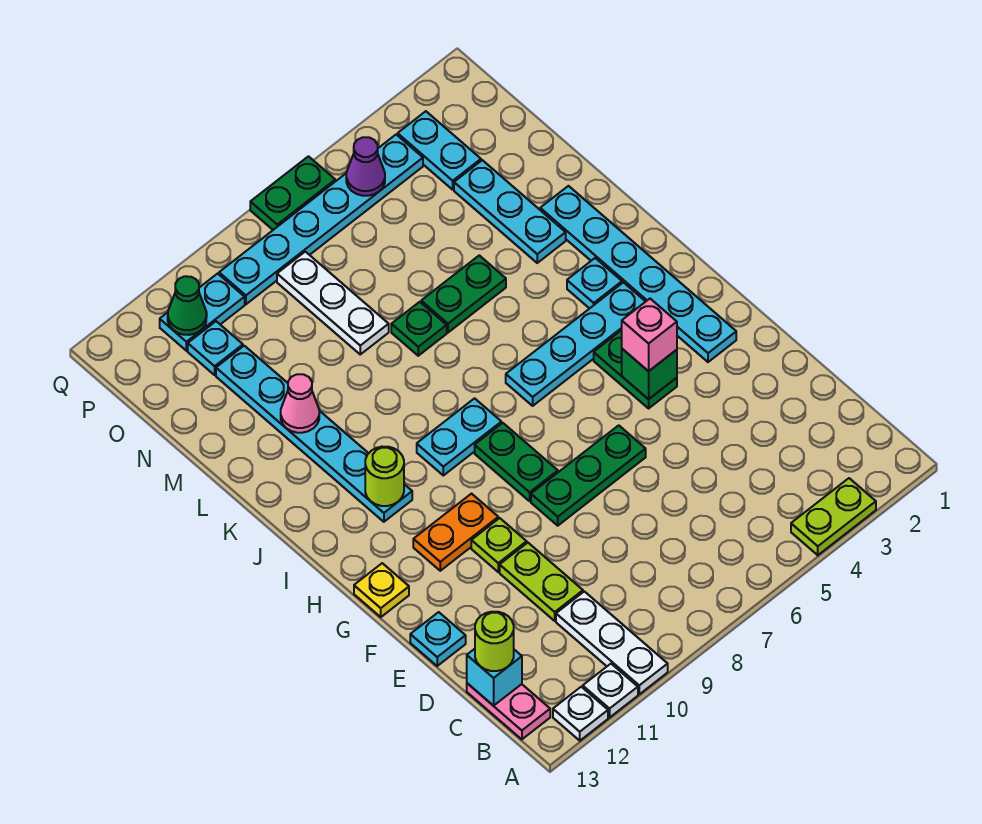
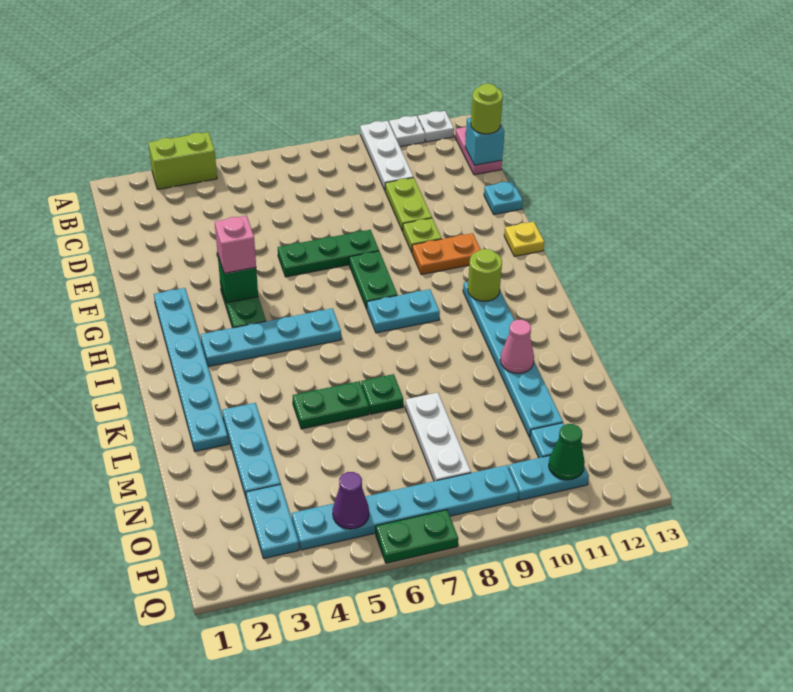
lime 1x2 plate [791,478,876,555] -> lime 1x2 brick [149,132,217,189]
cyan 1x1 plate [567,258,622,309] -> none

